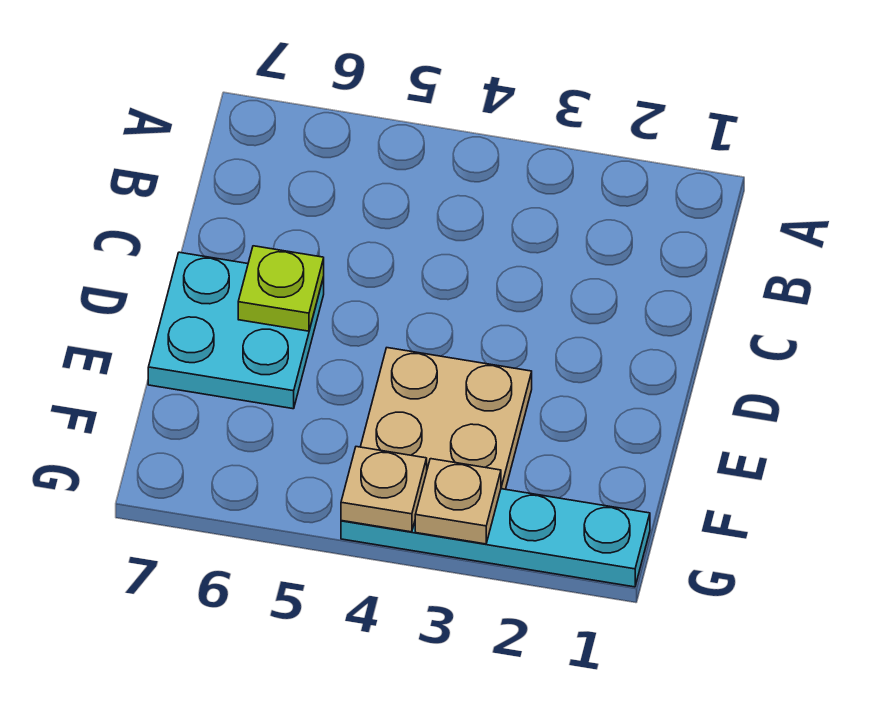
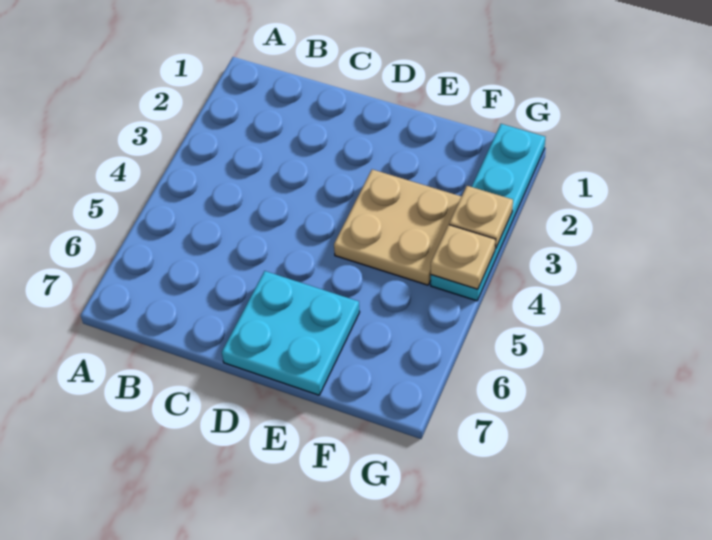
lime 1x1 plate [238,246,324,331] -> none

